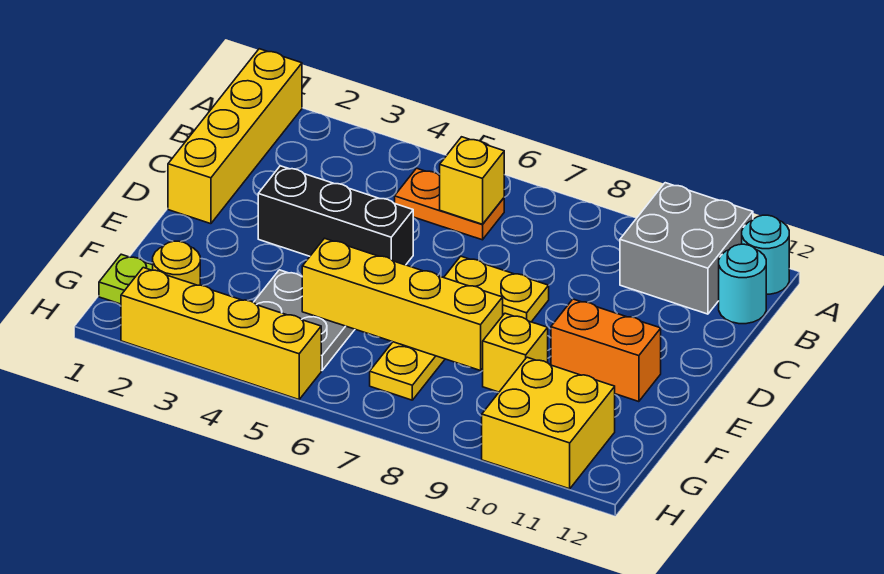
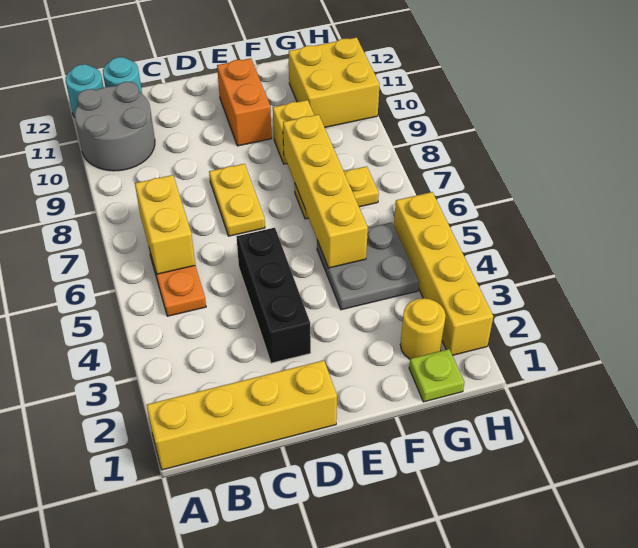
grey 2x2 brick [620,183,753,314] -> grey 2x2 round brick [75,82,155,171]
yellow 1x1 brick [440,137,504,224] -> yellow 1x2 brick [135,175,195,274]

